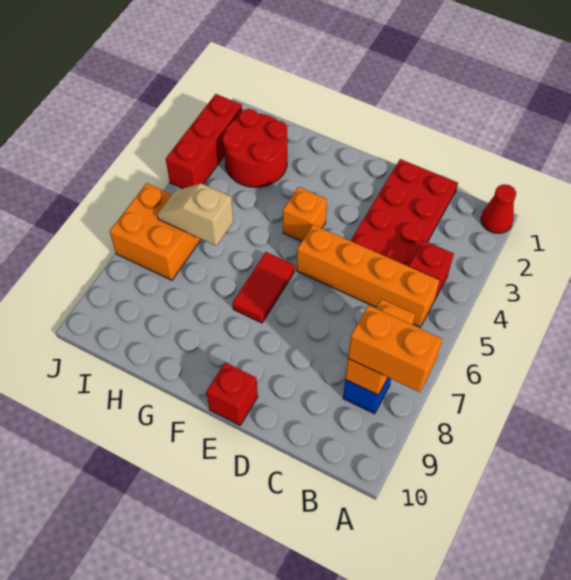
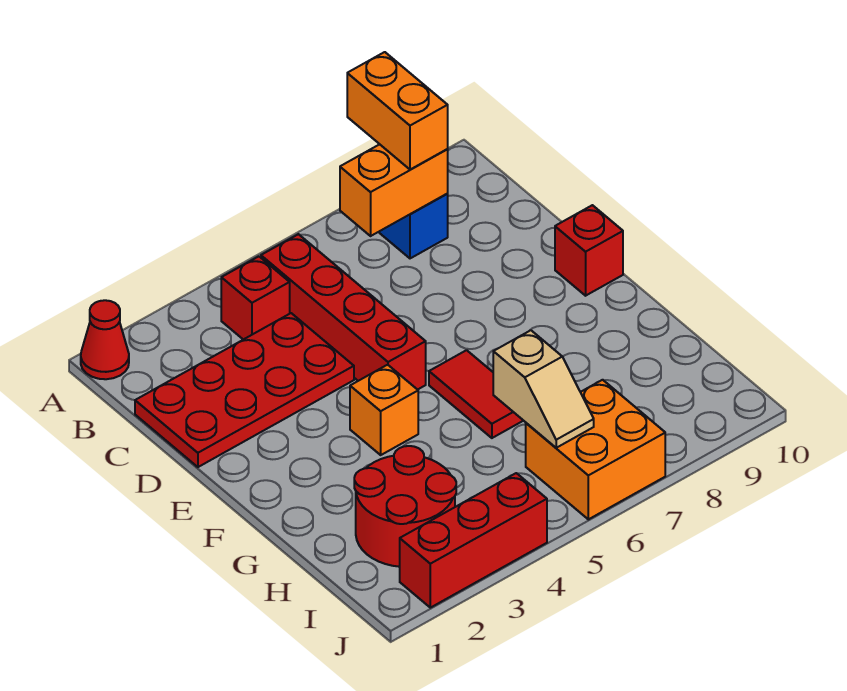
orange 1x4 brick [297,225,440,327] -> red 1x4 brick [261,234,426,390]
red 1x2 tile [232,252,295,323] -> red 1x2 tile turned to [429,350,523,438]

